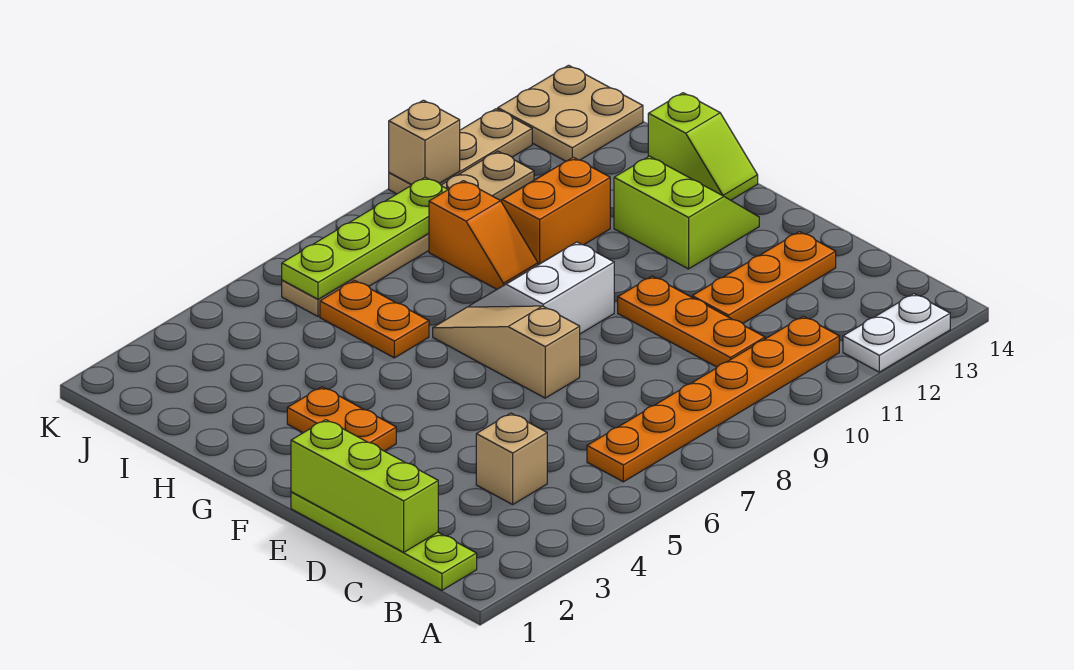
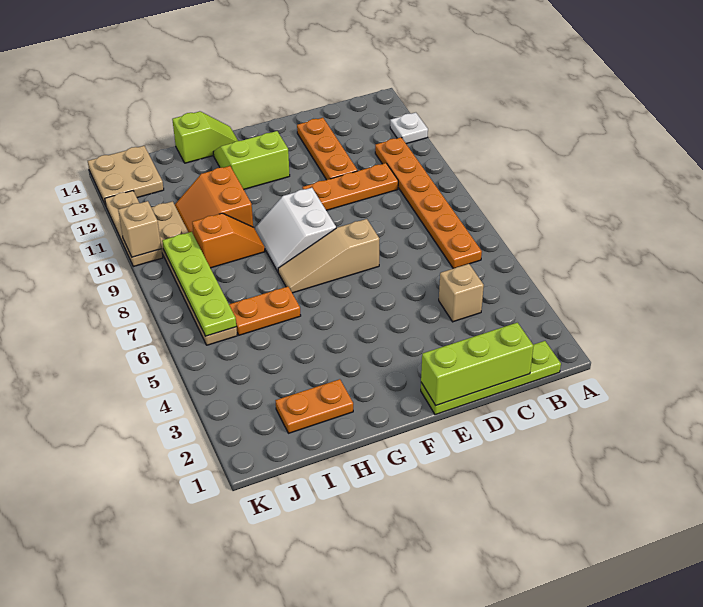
white 1x2 plate [843,294,950,372] -> white 1x1 plate [390,113,428,144]
orange 1x2 plate [287,387,396,451] -> orange 1x2 plate moved to [276,379,353,433]

